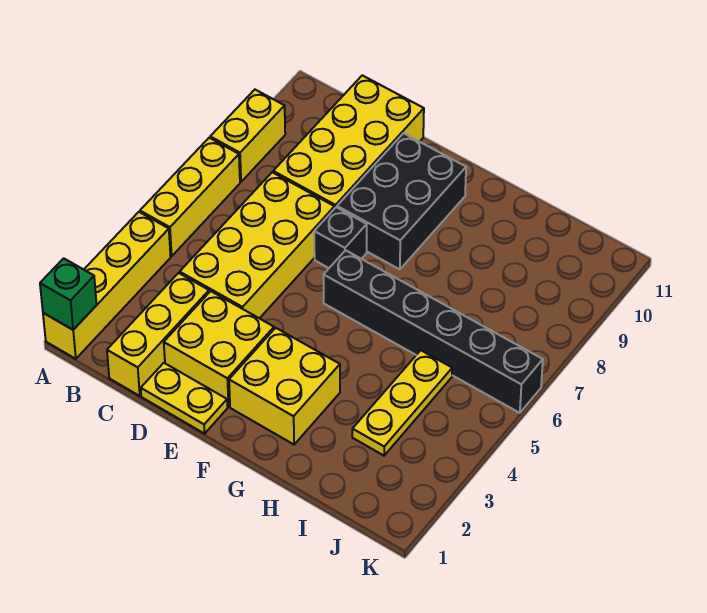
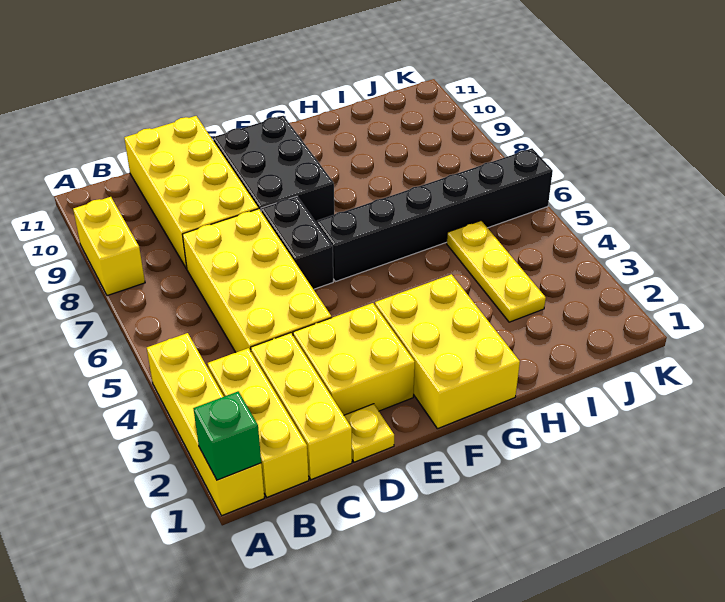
yellow 1x3 brick [140,138,240,256] -> yellow 1x3 brick moved to [207,348,309,497]
yellow 1x2 plate [141,363,227,434] -> yellow 1x1 plate [344,404,394,462]
black 1x1 brick [314,207,367,268] -> black 1x2 brick [261,196,333,289]
yellow 2x2 brick [229,328,340,444] -> yellow 2x3 brick [375,274,520,429]

